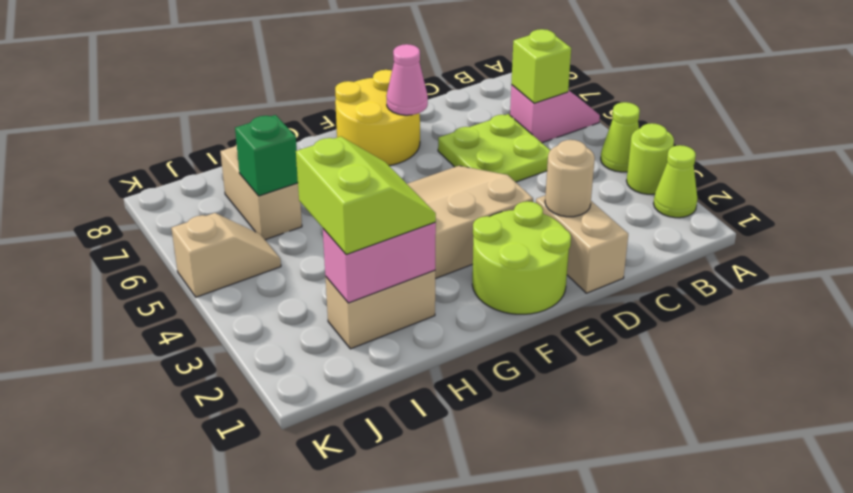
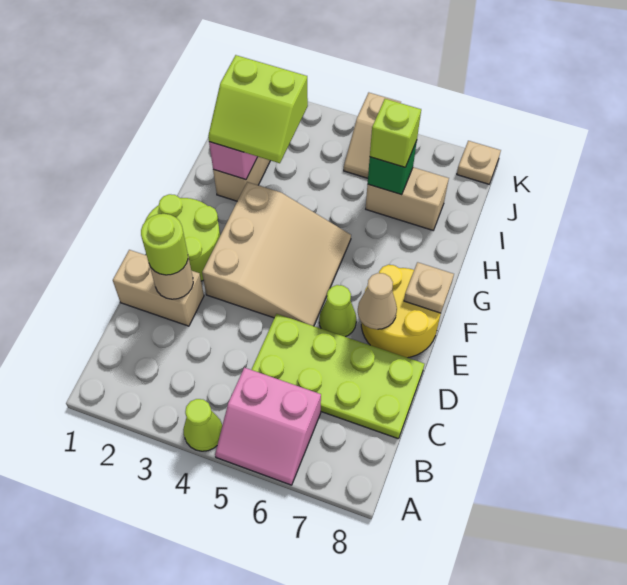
lime 1x1 cone [654,145,697,218] -> lime 1x1 cone moved to [319,285,356,337]
lime 1x1 round brick [627,123,674,194] -> lime 1x1 round brick moved to [141,214,188,275]
pink 1x2 slope [510,85,600,143] -> pink 2x2 slope [215,368,321,485]
lime 1x1 brick [511,29,571,103] -> lime 1x1 brick moved to [370,99,421,167]
lime 2x2 plate [438,114,550,182] -> lime 2x4 plate [251,314,424,439]
pink 1x1 cone [386,44,428,115] -> tan 1x1 cone [358,273,397,329]
none -> tan 1x1 plate [404,262,454,313]
none -> tan 1x1 plate [457,141,501,184]

